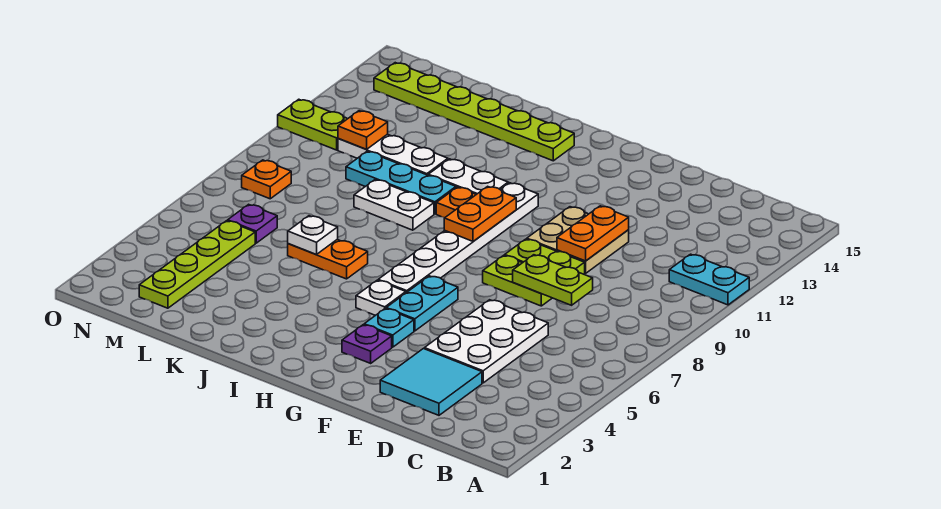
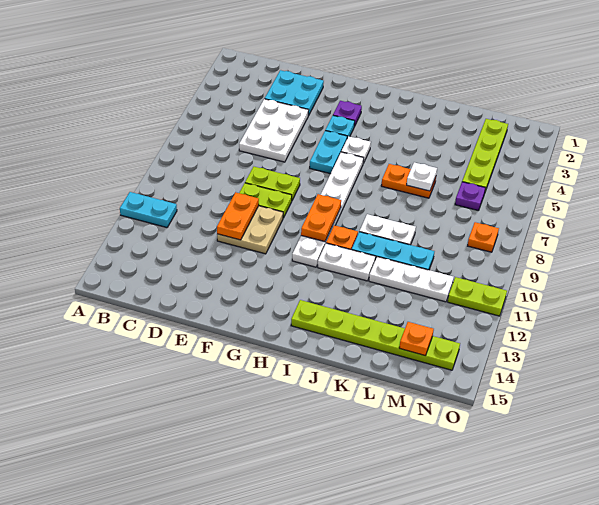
cyan 2x2 tile [380,349,482,415] -> cyan 2x2 plate [265,70,324,116]
lime 1x2 plate [513,255,593,305] -> none
orange 1x1 plate [338,111,388,149] -> orange 1x1 plate moved to [399,322,434,356]

